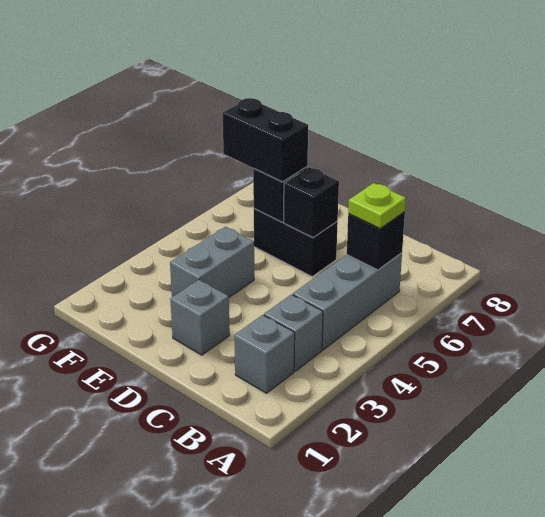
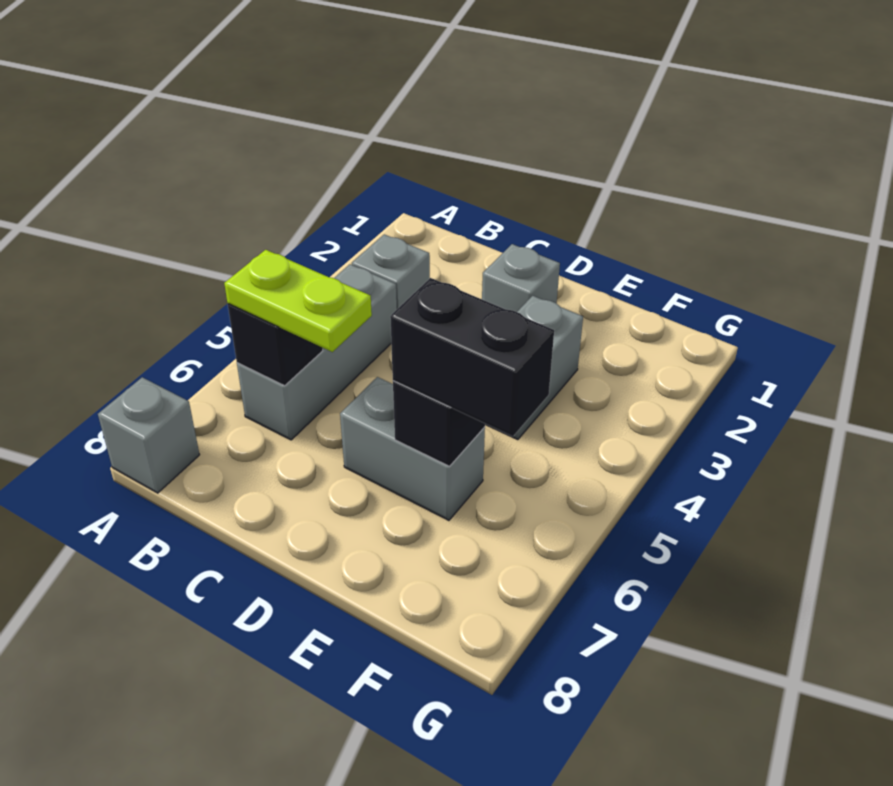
grey 1x1 brick [234,315,295,393] -> grey 1x1 brick moved to [98,377,200,493]
lime 1x1 plate [348,183,406,229] -> lime 1x2 plate [224,250,372,352]
black 1x2 brick [254,209,338,276] -> grey 1x2 brick [340,377,485,520]
black 1x1 brick [284,167,339,238] -> none

